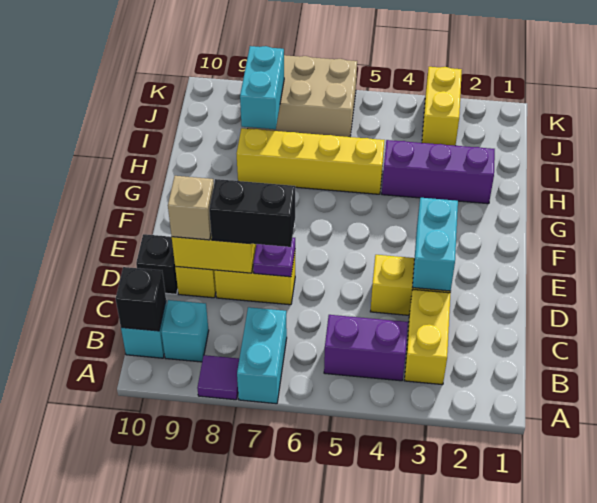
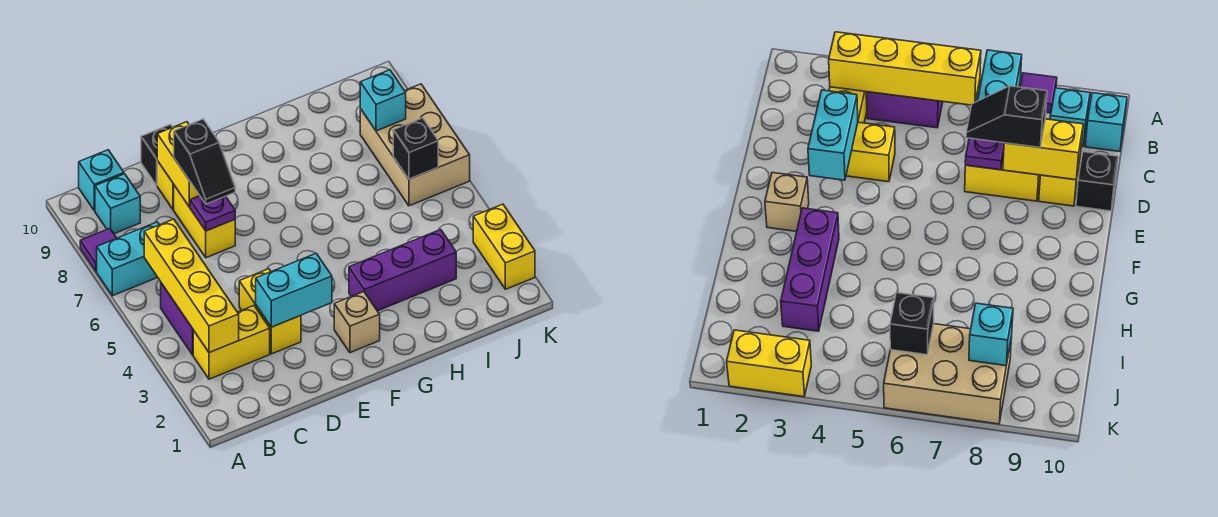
black 1x1 brick [116,267,166,331] -> black 1x1 brick moved to [393,118,438,179]
black 1x2 brick [209,179,295,247] -> black 1x2 slope [174,119,235,204]
tan 1x1 brick [168,176,214,240] -> tan 1x1 brick moved to [334,292,380,353]
purple 1x3 brick [382,140,495,204] -> purple 1x3 brick turned to [349,230,456,311]
yellow 1x4 brick [237,128,385,194] -> yellow 1x4 brick moved to [144,219,239,353]
cyan 1x2 brick [240,46,284,129] -> cyan 1x1 brick [360,70,406,131]
yellow 1x2 brick [422,67,462,146] -> yellow 1x2 brick turned to [473,204,535,289]

